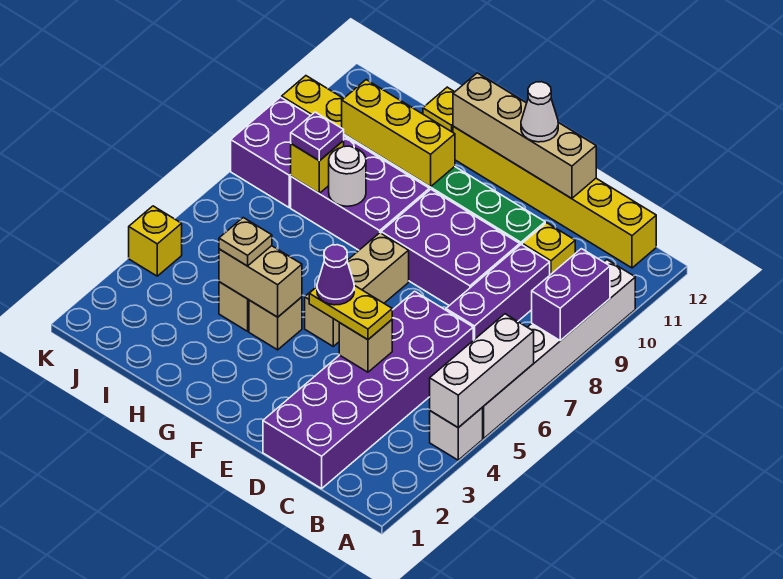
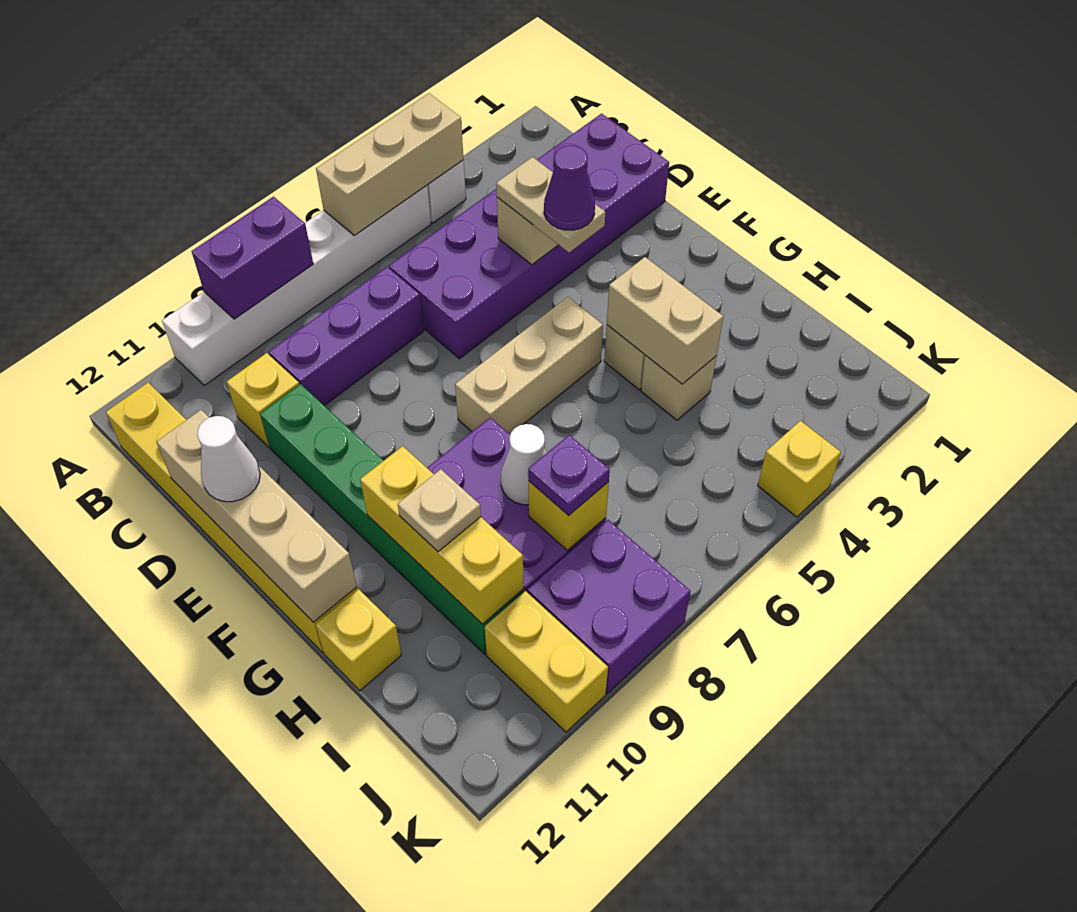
white 1x3 brick [430,314,534,428] -> tan 1x3 brick [316,93,464,236]
yellow 1x2 plate [309,285,392,340] -> tan 1x2 plate [496,157,605,252]
purple 2x3 brick [381,189,520,305] -> none
tan 1x1 plate [219,218,272,266] -> tan 1x1 plate moved to [398,469,481,552]
white 1x1 round brick [329,146,366,206] -> white 1x1 cone [501,424,546,505]

